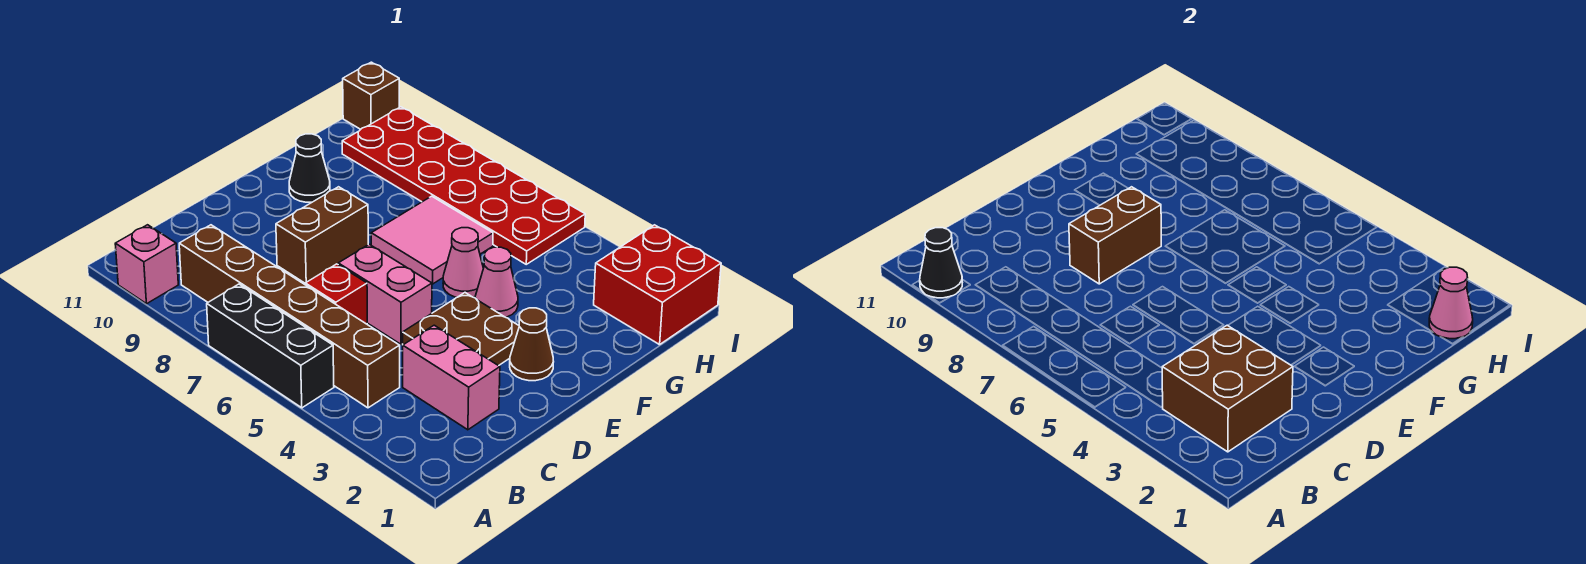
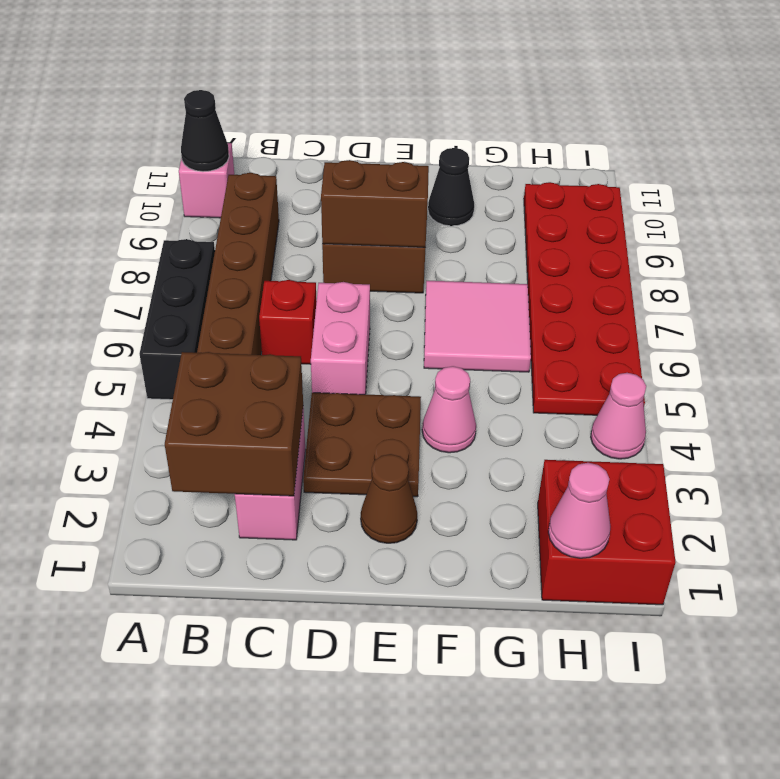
pink 1x1 cone [443,228,483,297] -> pink 1x1 cone moved to [591,373,646,459]
brown 1x1 brick [343,62,399,129] -> none

